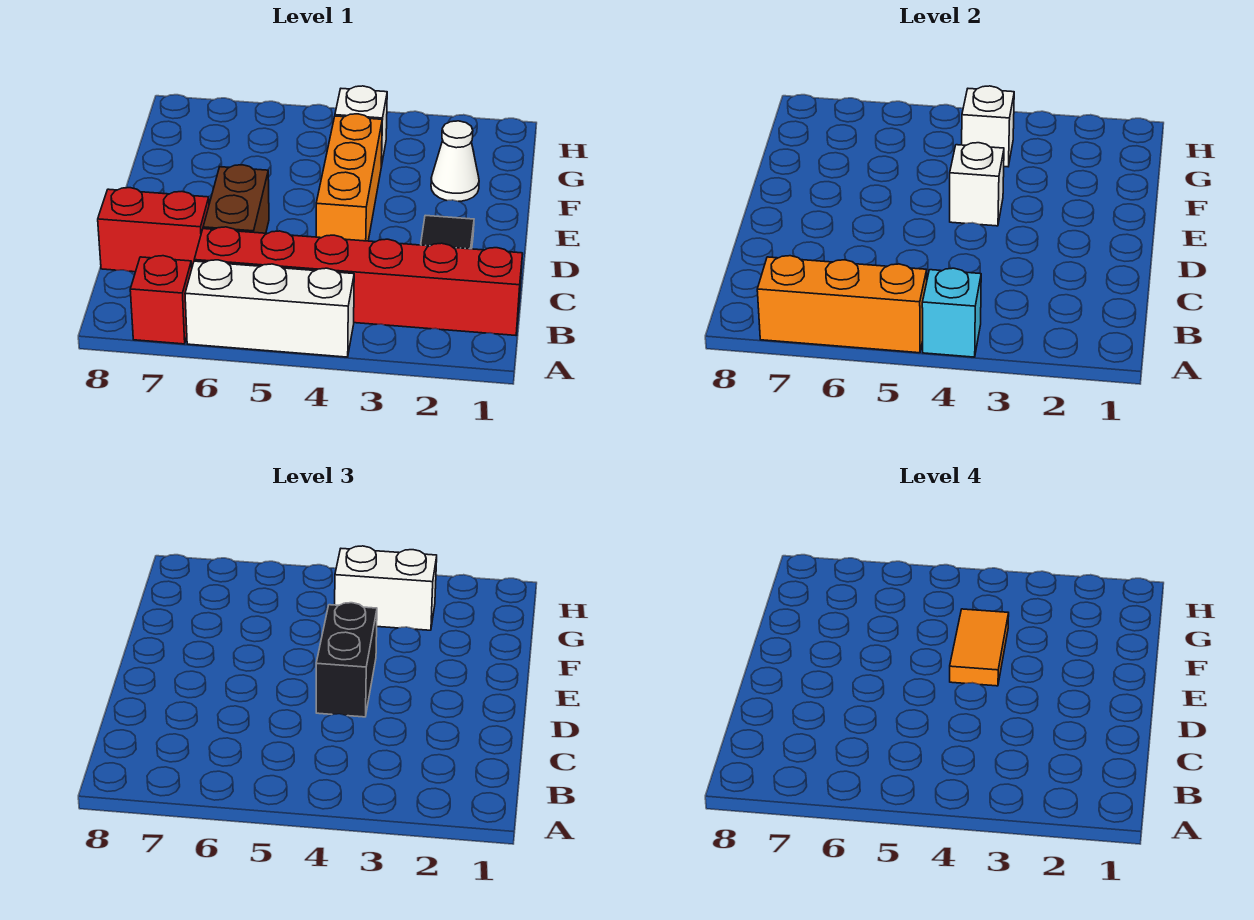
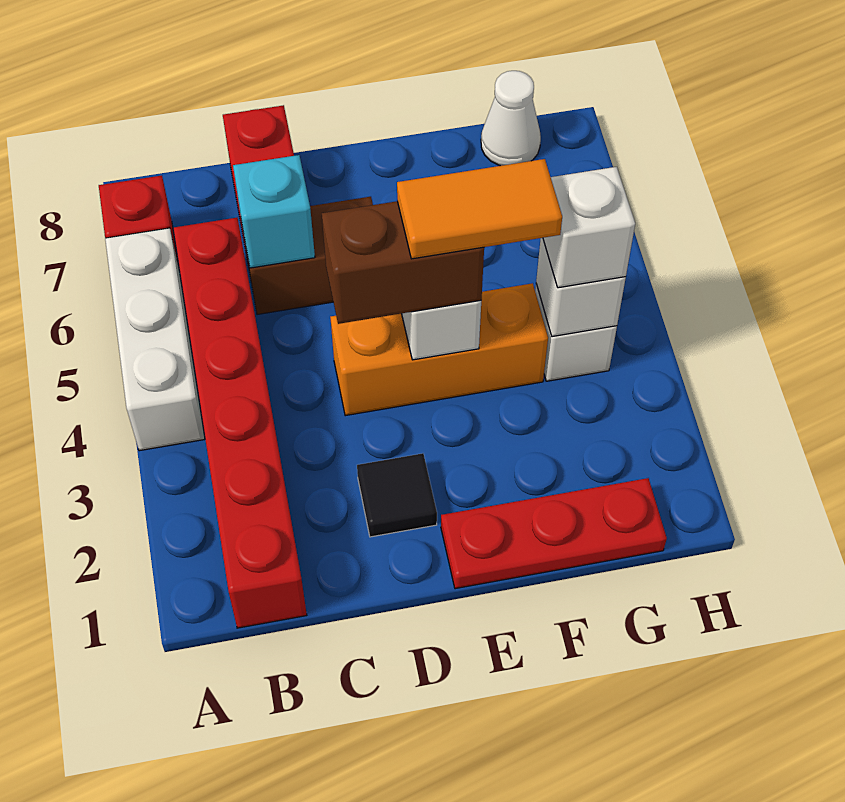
cyan 1x1 brick [922,268,981,357] -> cyan 1x1 brick moved to [233,155,315,268]
orange 1x3 brick [757,256,927,353] -> none
black 1x2 brick [316,603,377,717] -> brown 1x2 brick [322,201,484,324]
none -> red 1x3 plate [441,478,667,589]
white 1x1 cone [431,121,479,201] -> white 1x1 cone moved to [481,71,541,166]
white 1x2 brick [335,546,437,630] -> white 1x1 brick [543,167,635,288]

